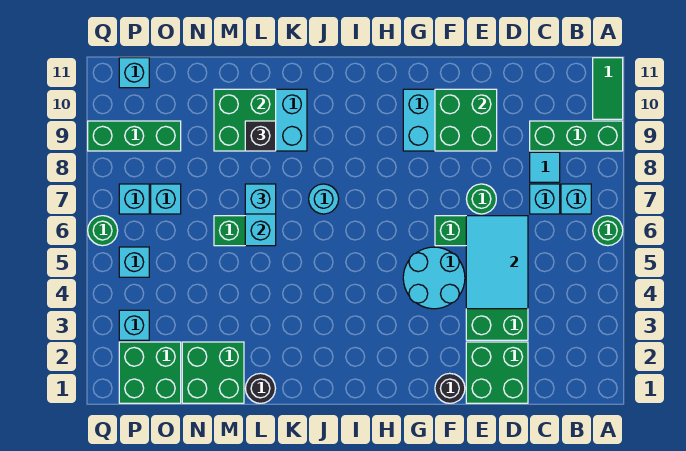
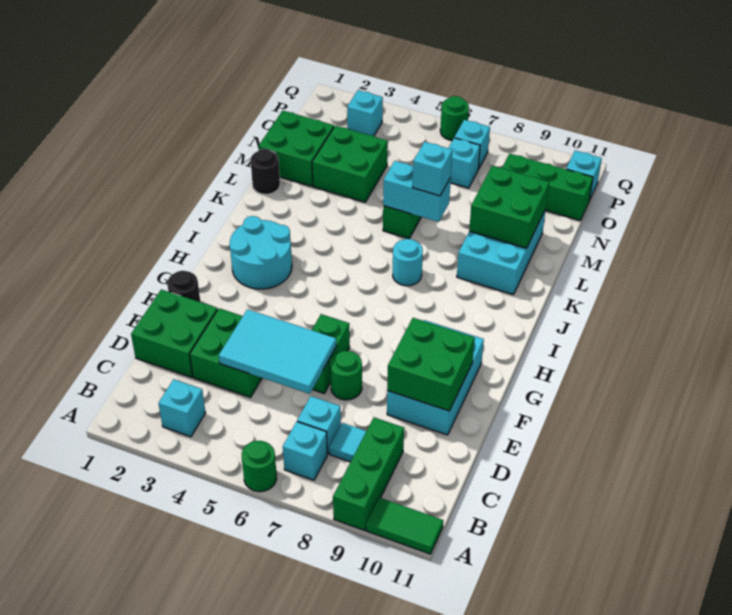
cyan 2x2 round brick [403,247,465,309] -> cyan 2x2 round brick moved to [229,216,292,289]
black 1x1 brick [245,121,276,151] -> none
green 2x2 brick [119,342,181,403] -> green 2x2 brick moved to [312,126,388,202]
green 1x3 brick [88,121,181,151] -> green 1x3 brick turned to [502,154,593,221]
cyan 1x1 brick [119,247,149,277] -> cyan 1x1 brick moved to [158,379,206,437]

